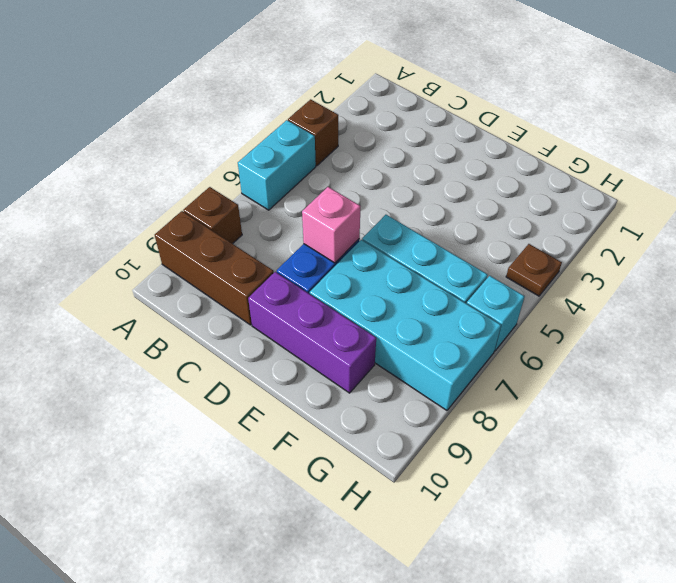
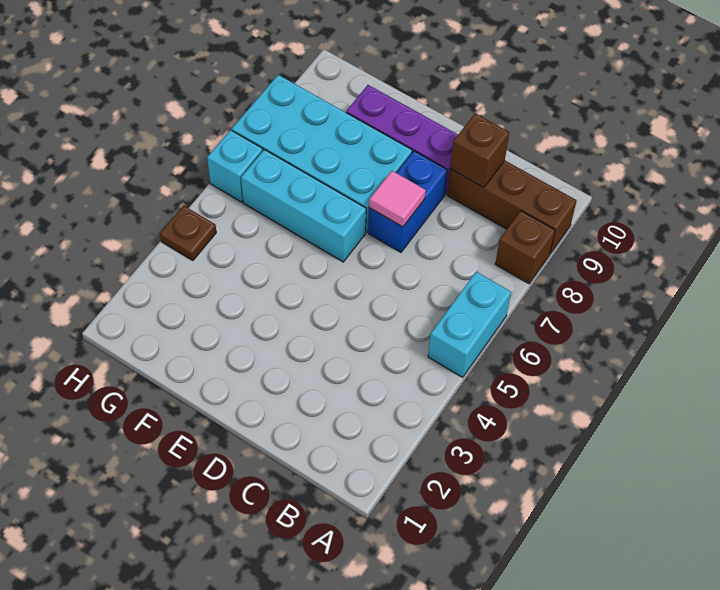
brown 1x1 brick [288,99,338,166] -> brown 1x1 brick moved to [450,113,509,188]
pink 1x1 brick [302,187,361,263] -> pink 1x1 tile [369,171,426,227]

